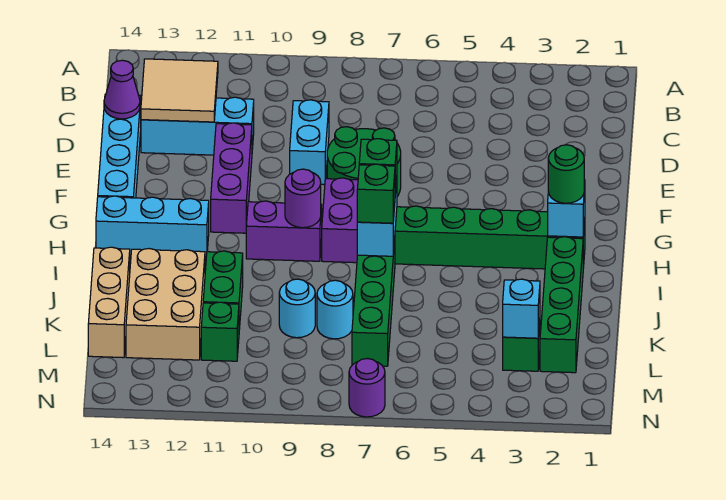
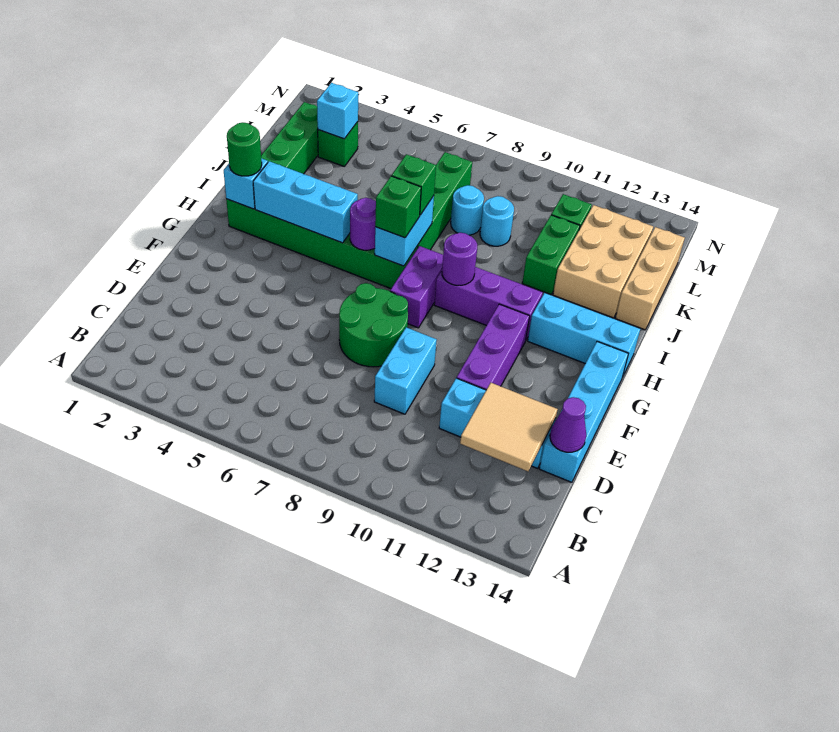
none -> cyan 1x3 brick [253,161,358,243]
purple 1x2 brick [246,201,322,261] -> purple 1x3 brick [434,267,543,340]
purple 1x1 round brick [349,359,385,417] -> purple 1x1 round brick moved to [350,198,376,250]

